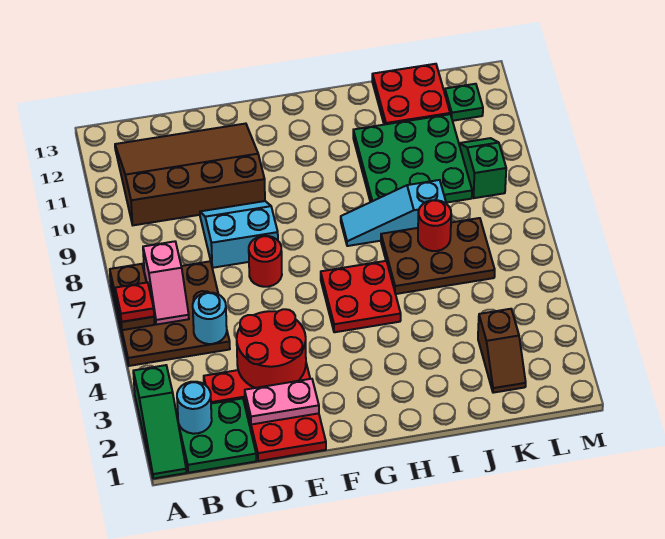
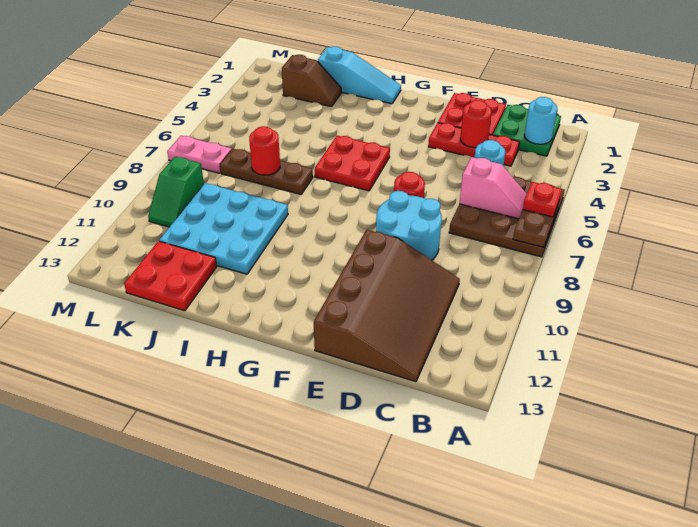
green 1x3 slope [133,365,186,479] -> none
pink 1x2 slope [143,241,189,325] -> pink 1x2 slope turned to [459,157,527,219]
brown 3x4 slope [115,124,265,225] -> brown 3x4 slope turned to [314,230,460,382]
pink 1x2 plate [245,379,319,425] -> pink 1x2 plate moved to [167,136,232,173]
red 2x2 round brick [237,309,306,388] -> red 1x1 round brick [460,100,492,148]
cyan 2x2 slope [200,201,278,268] -> cyan 2x2 round brick [376,191,442,260]
cyan 1x3 slope [341,180,446,246] -> cyan 1x3 slope moved to [318,47,401,104]
brown 2x3 plate [381,218,495,294] -> brown 1x3 plate [220,149,313,194]
green 3x3 plate [353,114,472,203] -> cyan 3x3 plate [159,183,288,274]
brown 1x2 slope [478,309,526,393] -> brown 1x2 slope turned to [282,55,341,107]
green 1x1 plate [445,84,483,121] -> none

